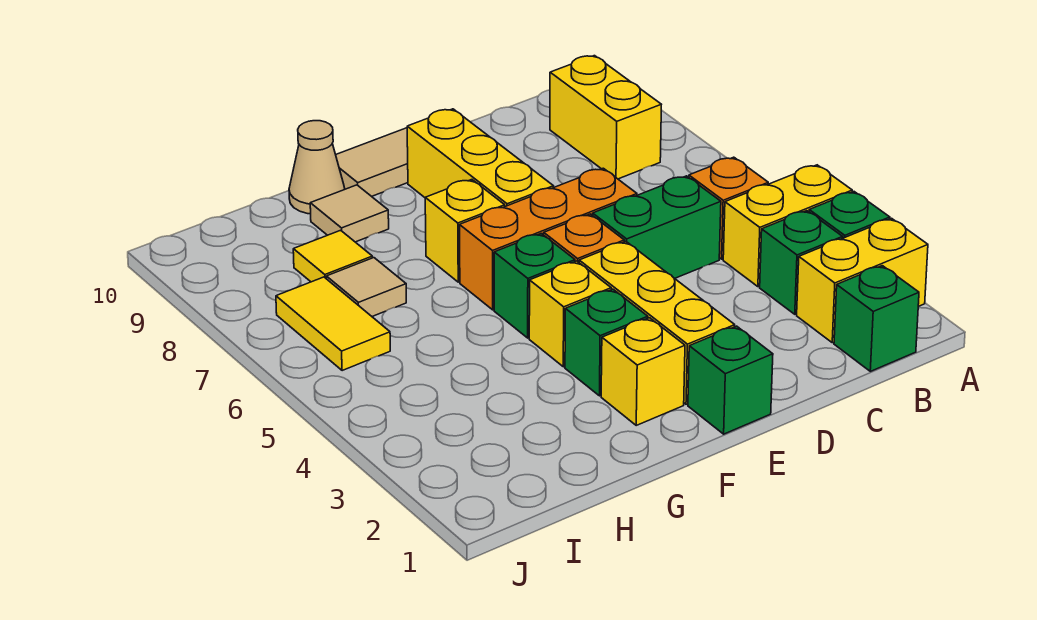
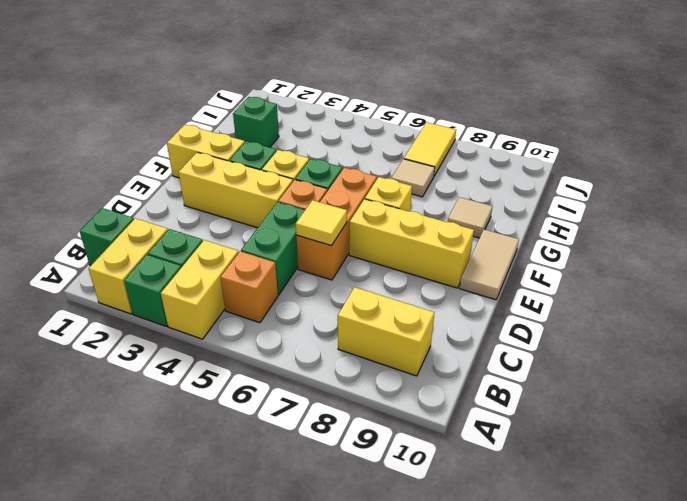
green 1x1 brick [688,326,773,434] -> green 1x1 brick moved to [233,97,279,147]
yellow 1x1 brick [601,318,685,425] -> yellow 1x2 brick [167,125,245,178]
tan 1x1 cone [289,121,345,214] -> none
yellow 1x1 tile [293,230,372,282] -> yellow 1x1 tile moved to [296,200,347,246]
yellow 1x2 tile [276,277,390,371] -> yellow 1x2 tile turned to [404,122,456,176]

